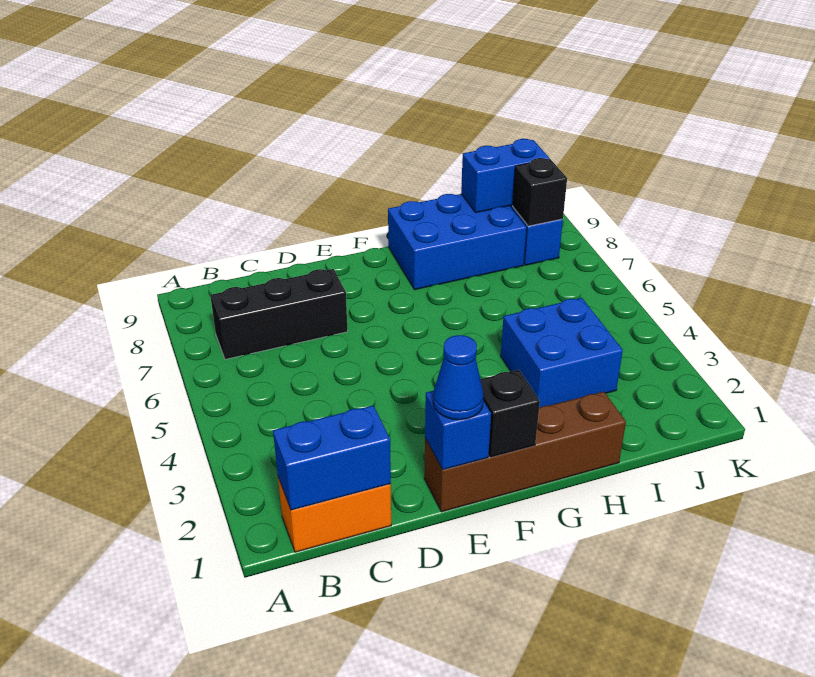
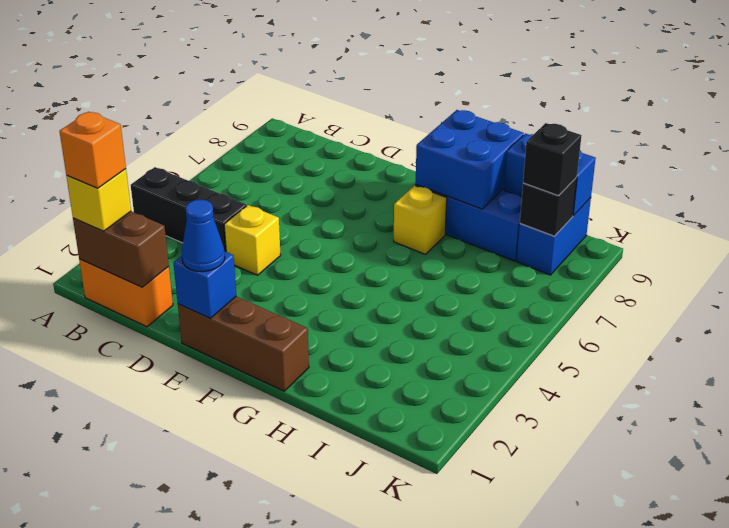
blue 1x2 brick [273,406,391,510] -> brown 1x2 brick [73,211,169,287]
none -> yellow 1x1 brick [66,169,131,231]
none -> orange 1x1 brick [60,112,126,188]
black 1x3 brick [210,269,348,359] -> black 1x3 brick moved to [131,167,246,252]
none -> yellow 1x1 brick [224,205,281,275]
brown 1x4 brick [424,392,626,512] -> brown 1x3 brick [178,297,309,391]
black 1x1 brick [480,370,540,457] -> black 1x1 brick moved to [523,123,582,196]
none -> yellow 1x1 brick [394,186,447,254]
blue 2x2 brick [501,298,623,408] -> blue 2x2 brick moved to [416,110,524,209]

